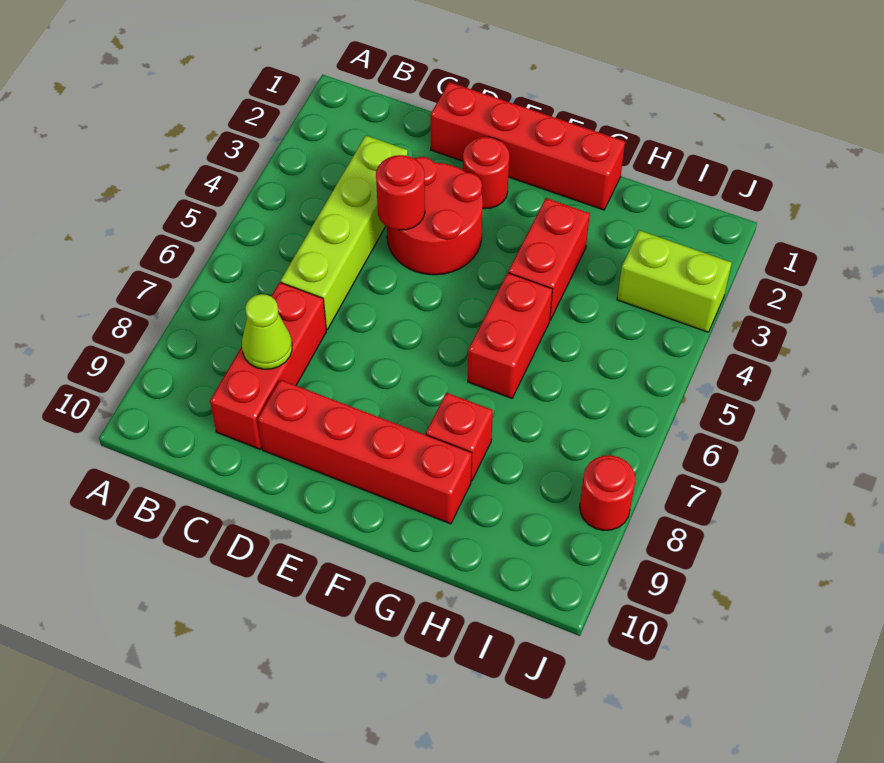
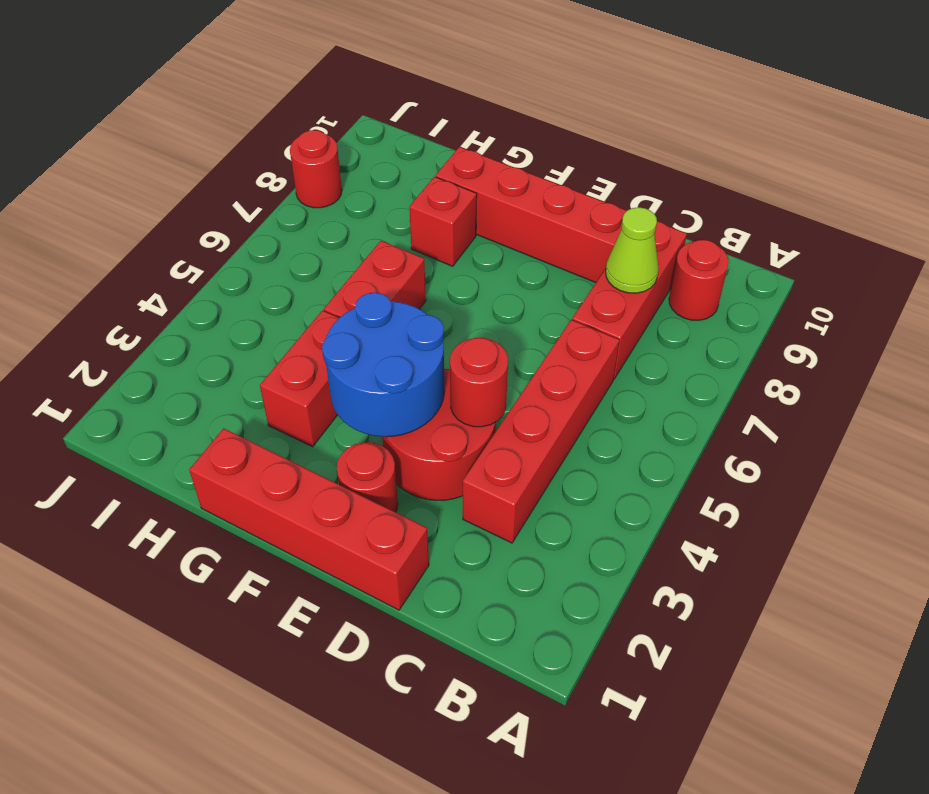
none -> red 1x1 round brick [669,240,729,320]
lime 1x4 brick [281,136,408,329] -> red 1x4 brick [463,320,619,543]
none -> blue 2x2 round brick [322,292,445,437]
lime 1x2 brick [617,230,732,332] -> none

